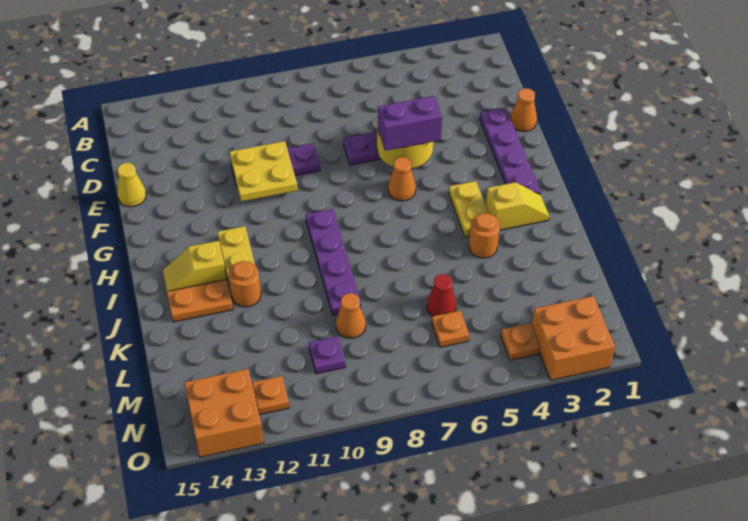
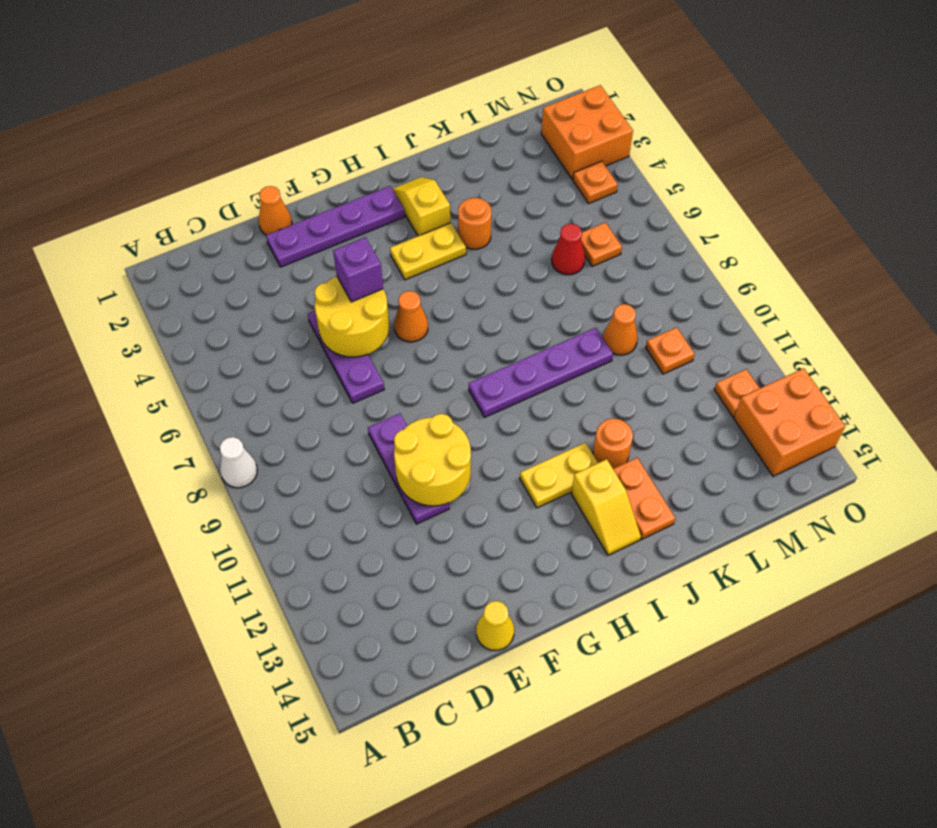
none -> white 1x1 cone [220,437,257,488]
yellow 2x2 plate [230,141,298,202] -> yellow 2x2 round brick [394,414,471,506]
purple 1x2 brick [378,96,442,151] -> purple 1x1 brick [333,237,383,302]
purple 1x1 plate [309,336,346,374] -> orange 1x1 plate [646,327,695,374]

